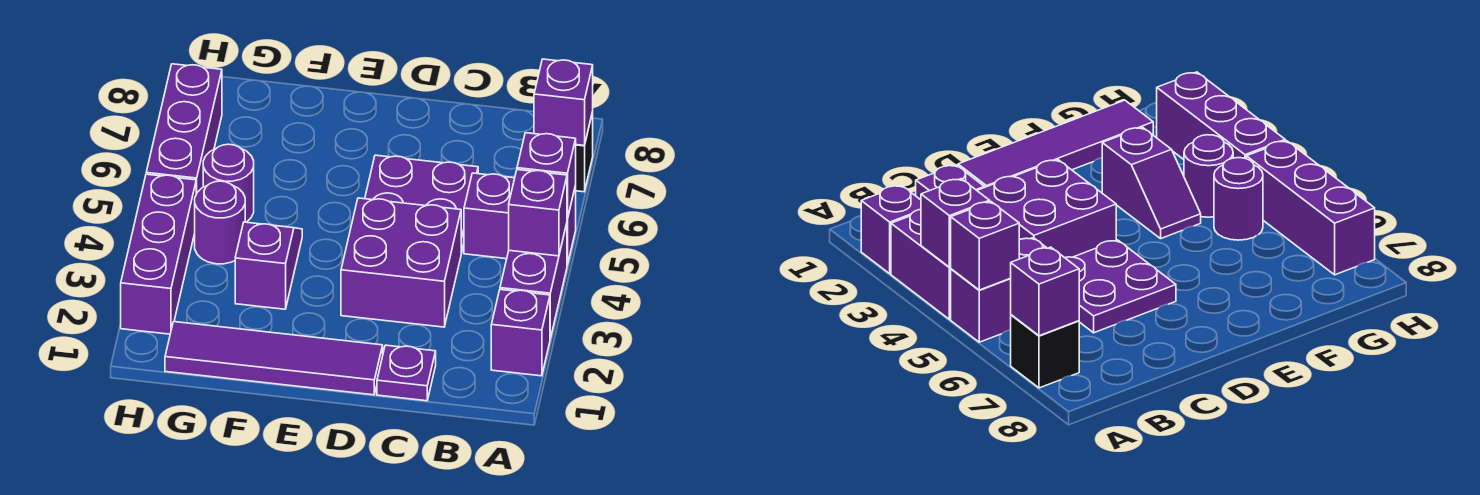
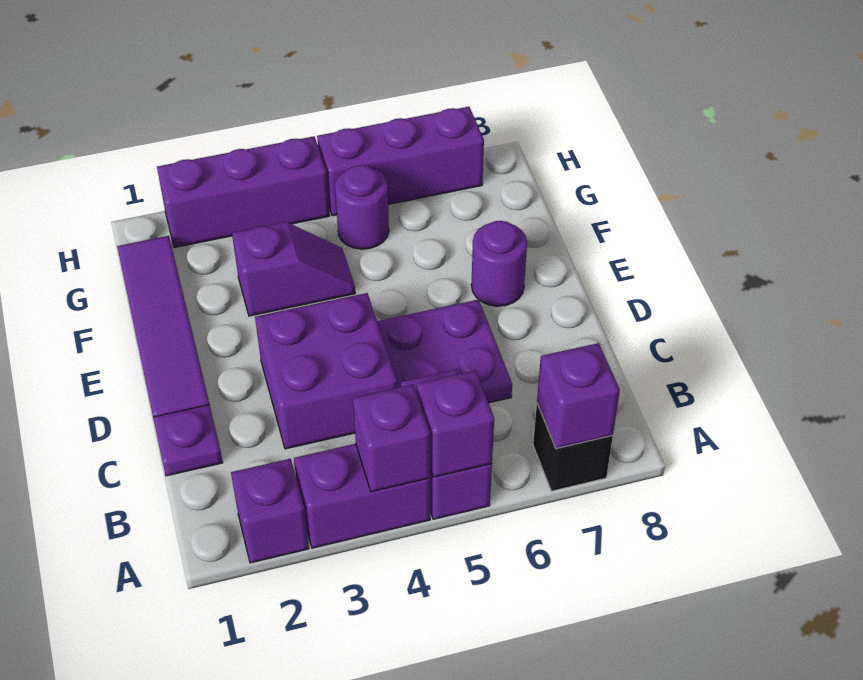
purple 1x1 round brick [195,181,245,264] -> purple 1x1 round brick moved to [471,221,527,306]

